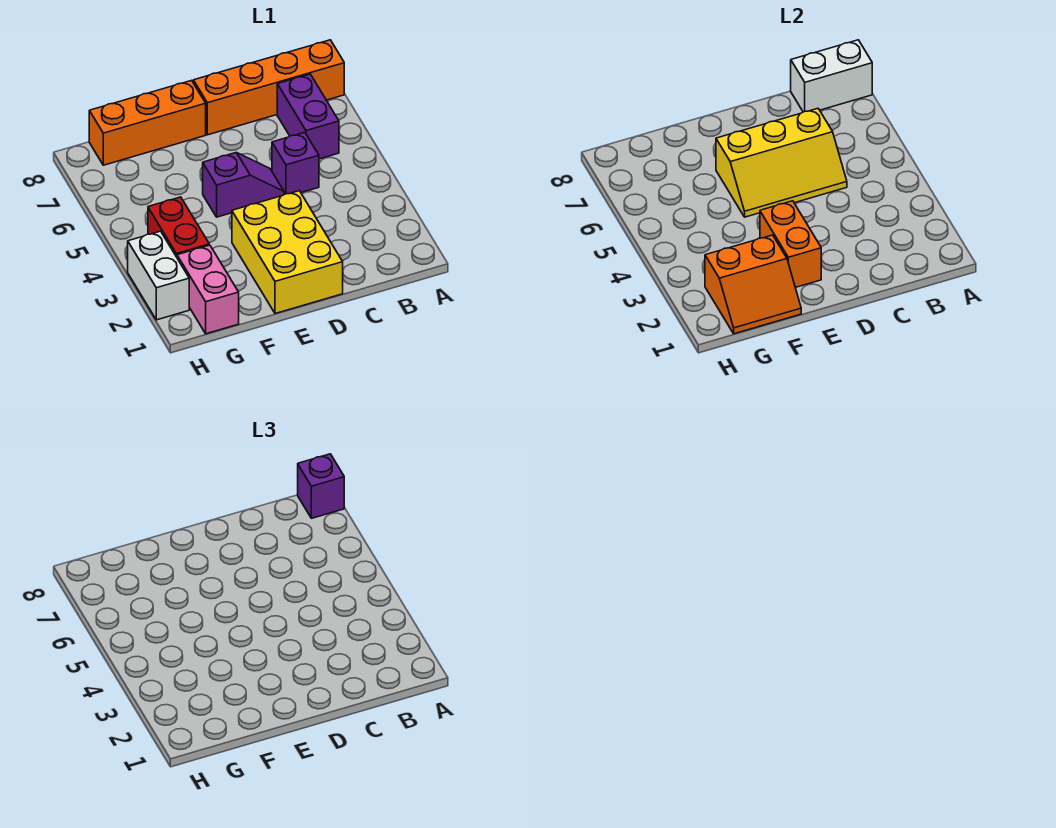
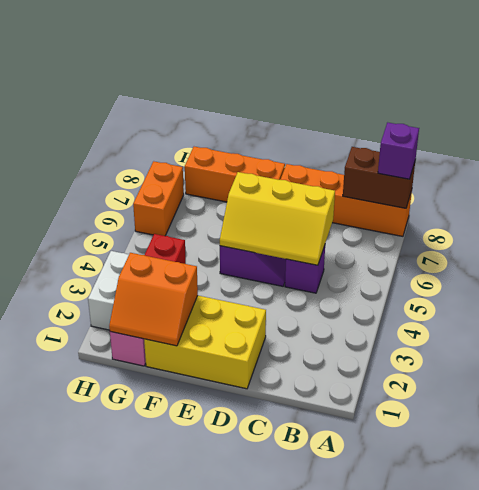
white 1x2 brick [791,40,872,112] -> brown 1x2 brick [343,147,415,208]
purple 1x2 brick [277,74,339,159] -> none
yellow 2x3 brick [232,191,343,314] -> yellow 2x3 brick turned to [144,296,266,389]
orange 1x2 brick [760,201,821,288] -> orange 1x2 brick moved to [133,161,184,236]

